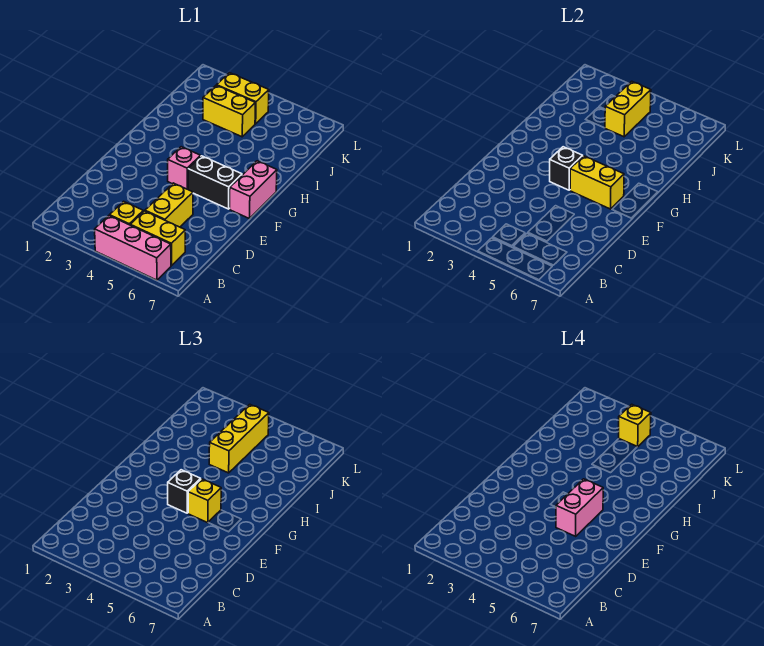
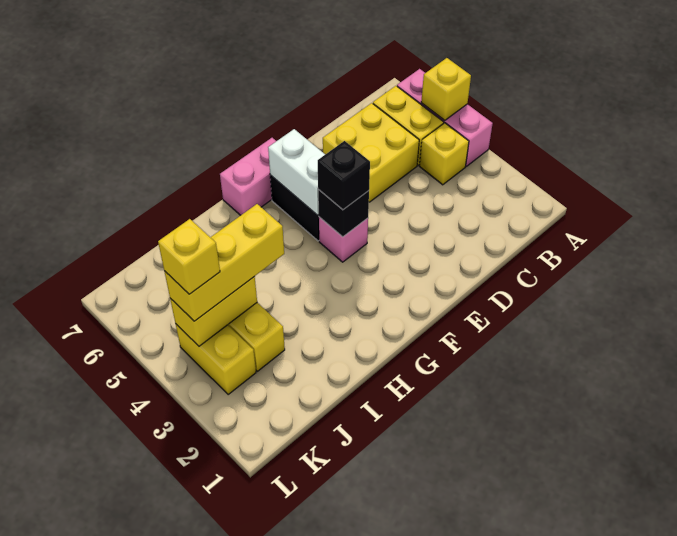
yellow 1x2 brick [145,183,193,227] -> yellow 2x2 brick [323,103,419,202]
pink 1x2 brick [556,479,603,536] -> none
yellow 1x2 brick [570,156,624,209] -> white 1x2 brick [268,129,325,215]
yellow 1x1 brick [188,479,221,523] -> yellow 1x1 brick moved to [421,58,471,121]

